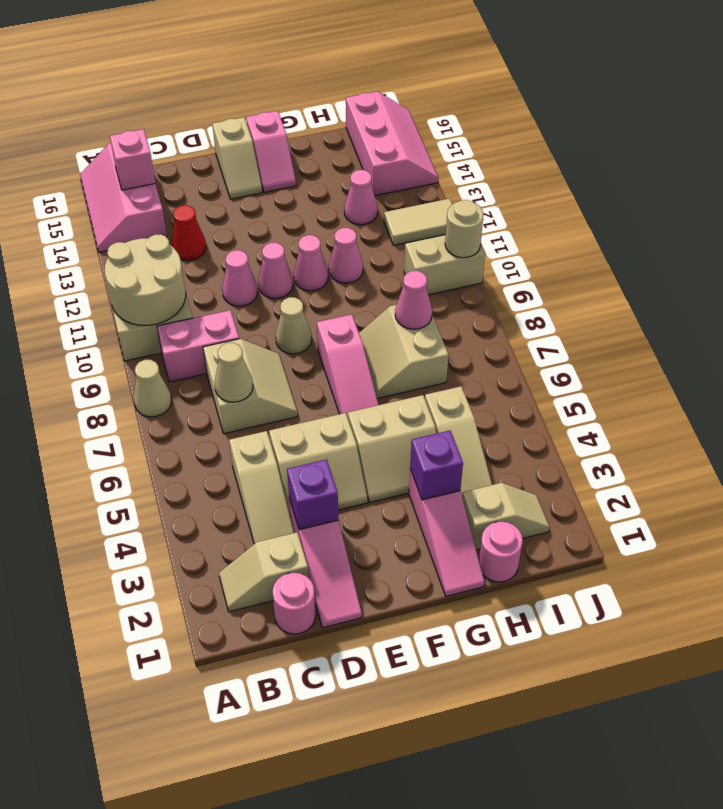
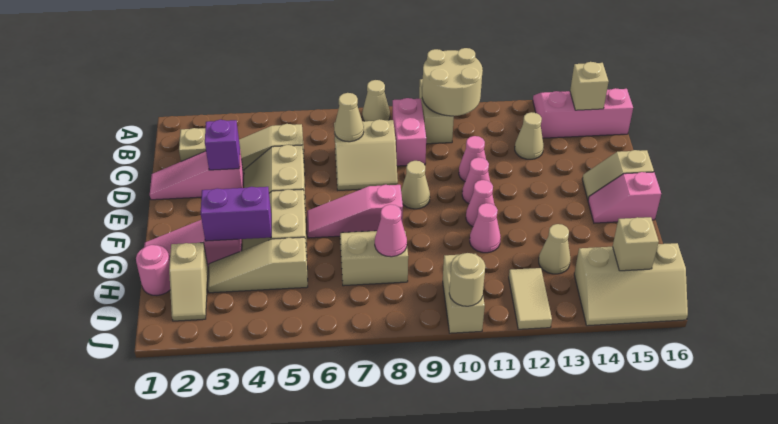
pink 1x1 brick [110,129,155,190] -> tan 1x1 brick [570,62,609,110]
pink 1x1 round brick [272,573,316,634] -> none
red 1x1 cone [172,205,206,261] -> tan 1x1 cone [515,112,544,159]
purple 1x1 brick [410,431,463,500] -> purple 1x2 brick [201,187,271,241]
pink 1x1 cone [344,170,378,225] -> tan 1x1 cone [539,224,570,274]
pink 2x3 slope [346,91,438,196] -> tan 2x3 slope [574,243,688,326]
none -> tan 1x1 brick [613,217,659,271]

